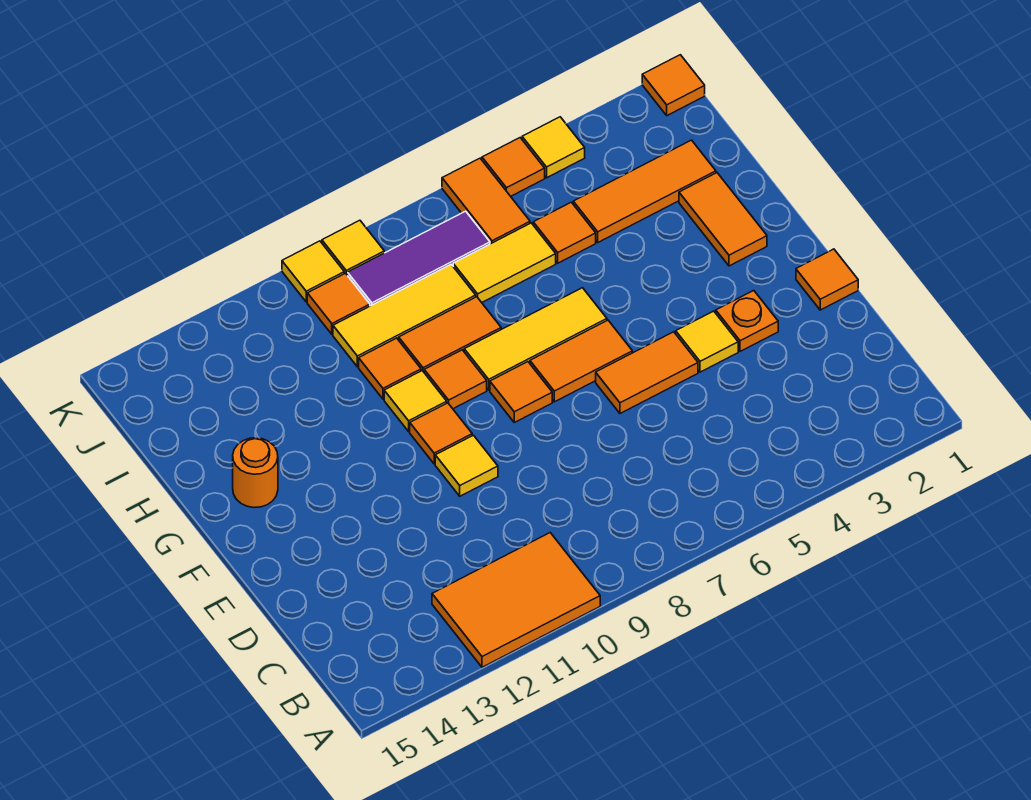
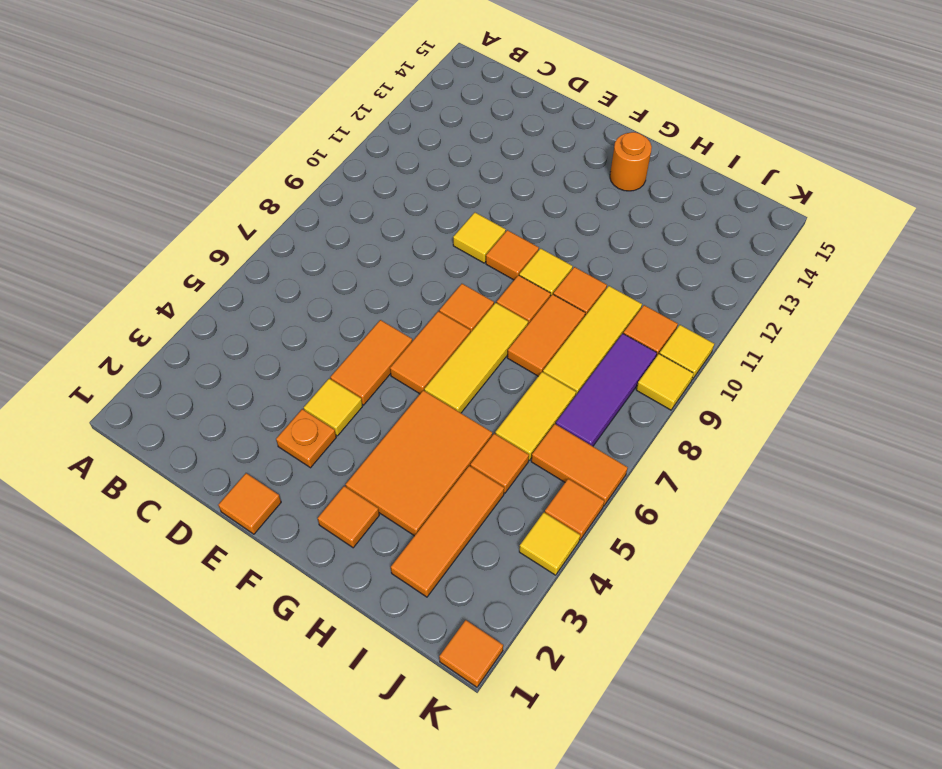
orange 2x3 tile [432,533,600,667] -> orange 2x3 tile moved to [346,390,492,536]
orange 1x2 tile [679,173,767,266] -> orange 1x1 tile [318,486,379,548]

